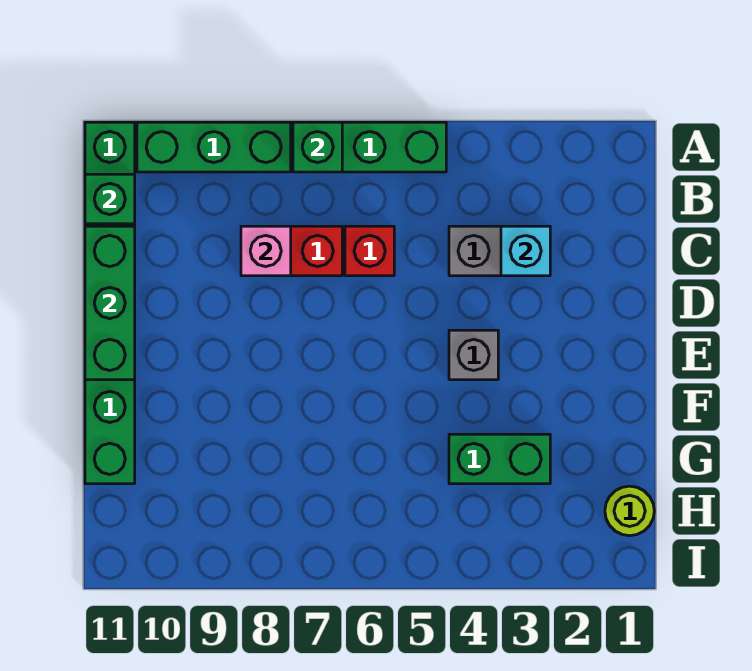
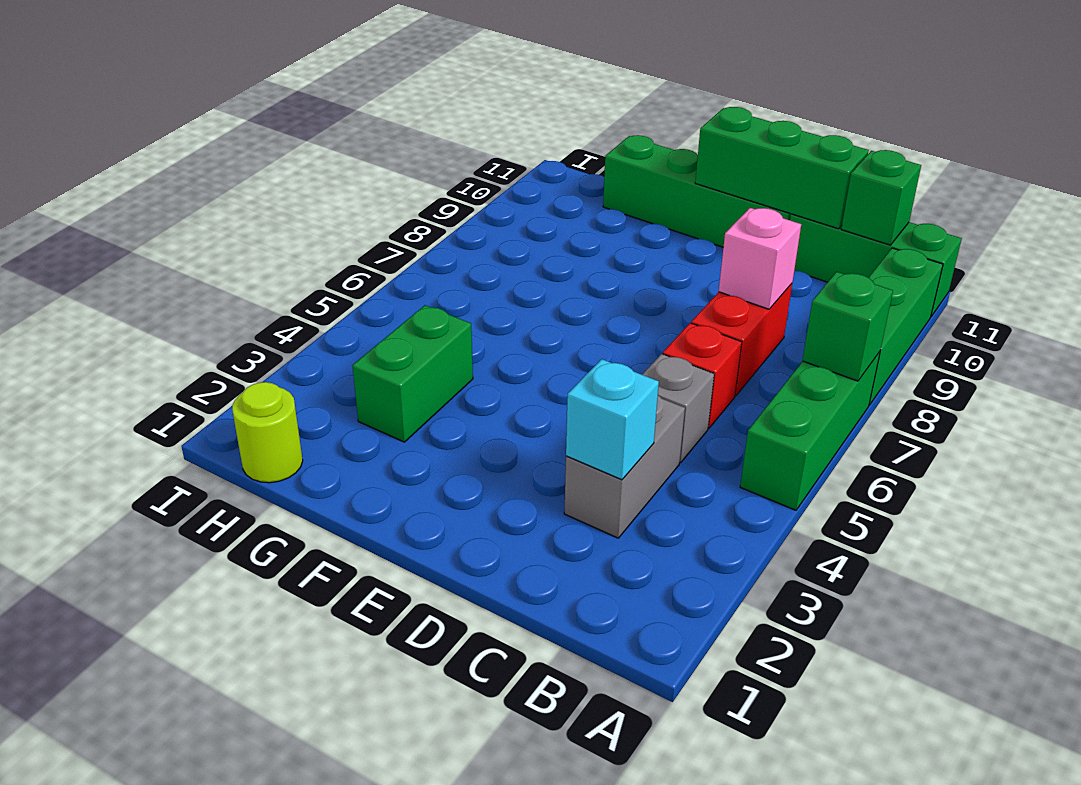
grey 1x1 brick [449,330,498,380] -> grey 1x1 brick moved to [642,354,714,463]

